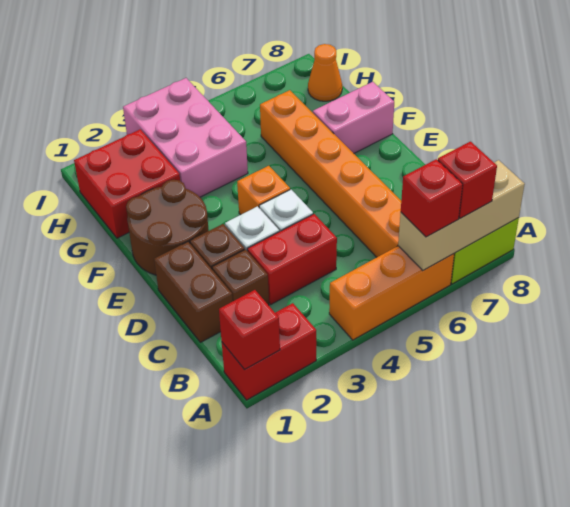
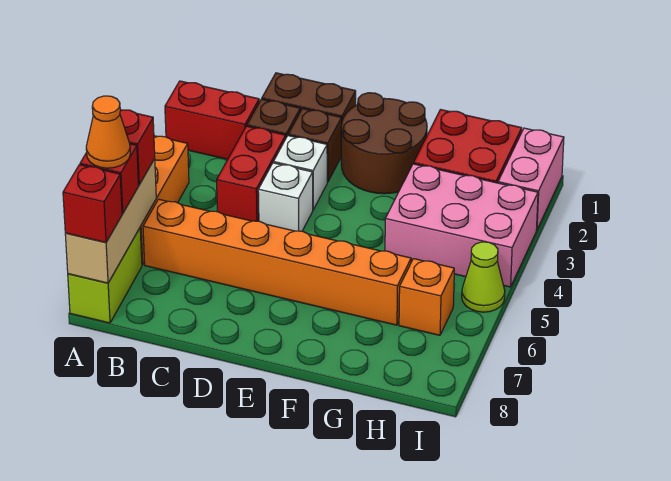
red 1x2 brick [222,303,316,400] -> red 1x2 brick turned to [165,81,259,159]
red 1x1 brick [219,290,280,370] -> red 1x1 brick moved to [63,165,122,242]
orange 1x1 brick [237,166,290,215] -> orange 1x1 brick moved to [399,259,454,335]
pink 1x2 brick [312,82,394,153] -> pink 1x2 brick moved to [498,128,564,230]
orange 1x1 cone [308,44,342,101] -> orange 1x1 cone moved to [86,96,130,168]
none -> lime 1x1 cone [462,242,505,312]

